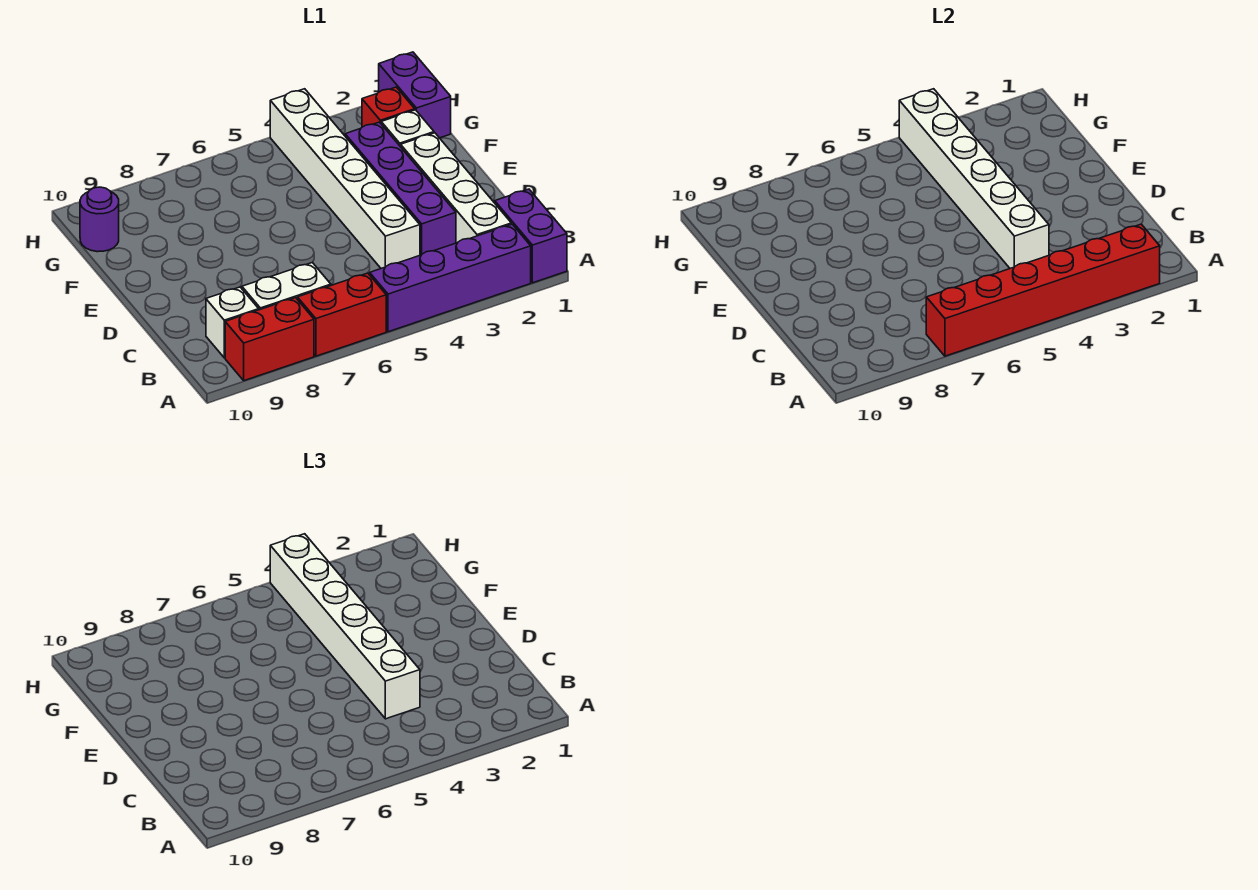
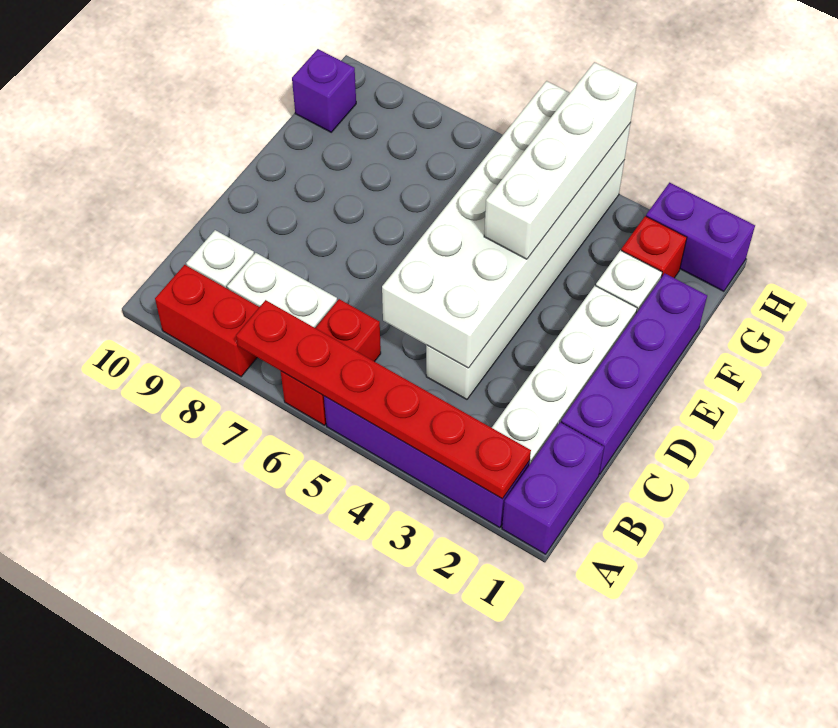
red 1x6 brick [926,224,1160,356] -> red 1x6 plate [236,300,531,499]
red 1x2 brick [297,273,386,356] -> red 1x2 brick turned to [281,299,381,425]
purple 1x4 brick [345,122,456,255] -> purple 1x4 brick moved to [561,273,707,474]
white 1x6 brick [899,89,1049,268] -> white 2x6 brick [382,81,630,368]
white 1x6 brick [270,534,420,719] -> white 1x4 brick [484,62,637,259]
purple 1x2 brick [379,52,451,138] -> purple 1x2 brick turned to [646,183,755,291]
purple 1x1 round brick [80,187,119,252] -> purple 1x1 brick [292,49,356,132]

